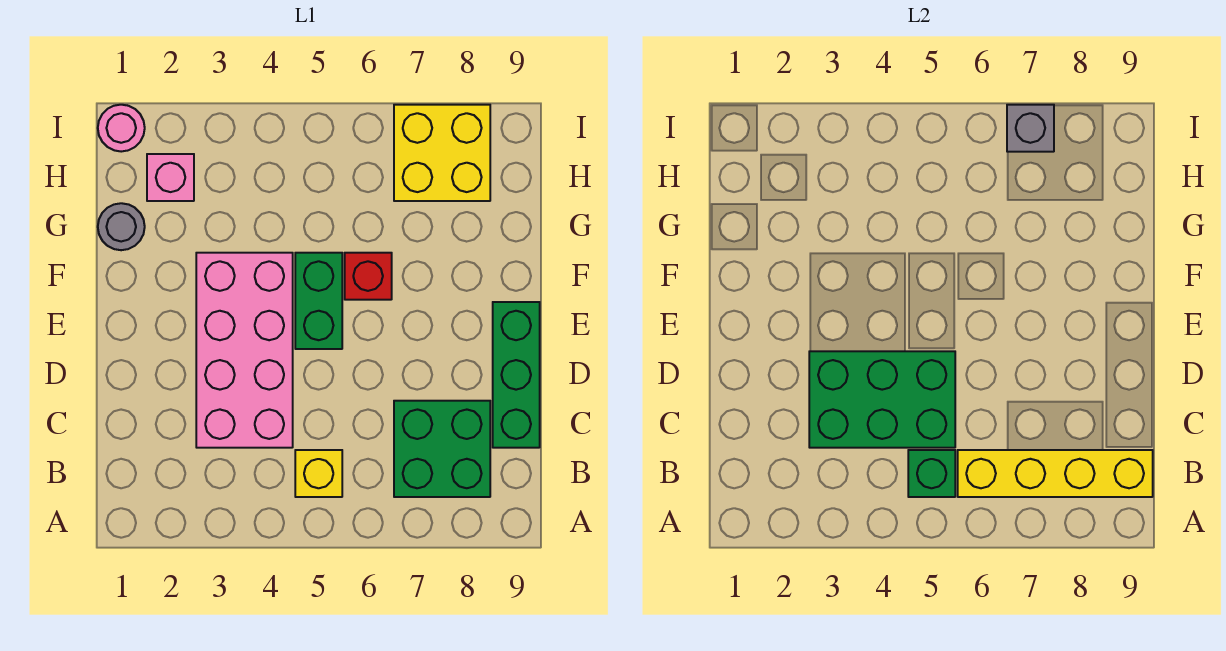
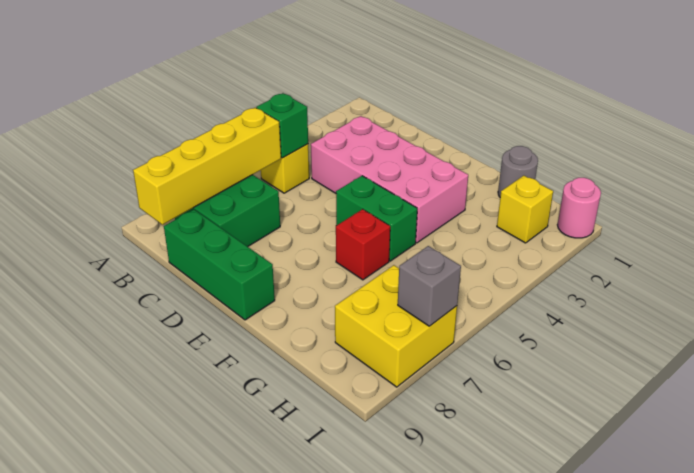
green 2x3 brick [809,351,955,448] -> none
pink 1x1 brick [147,154,194,201] -> yellow 1x1 brick [497,176,553,243]

